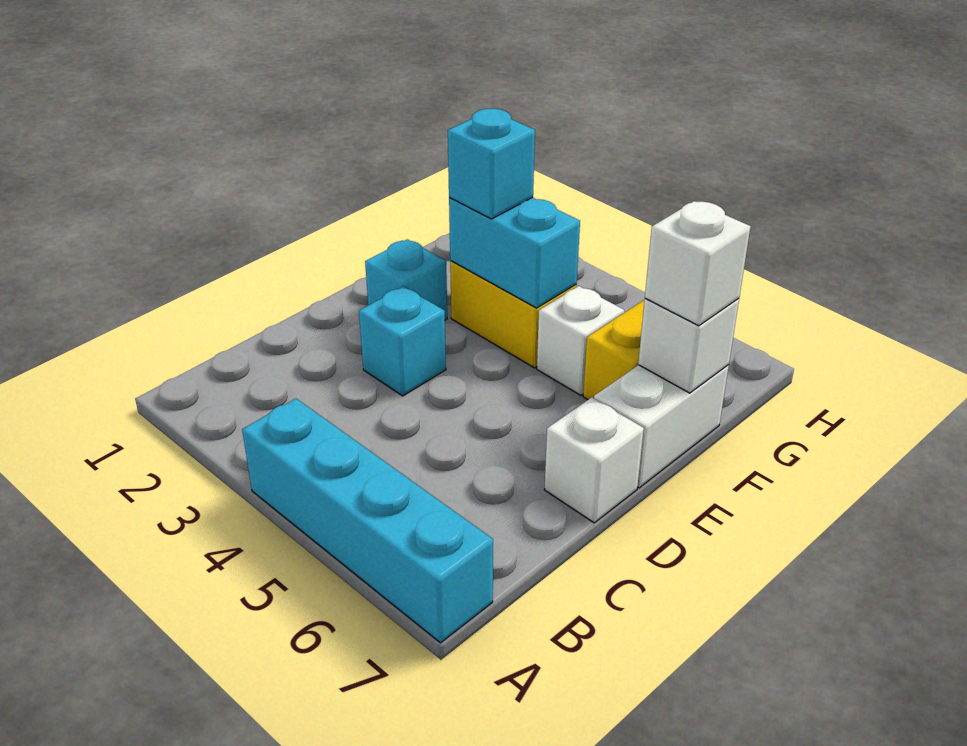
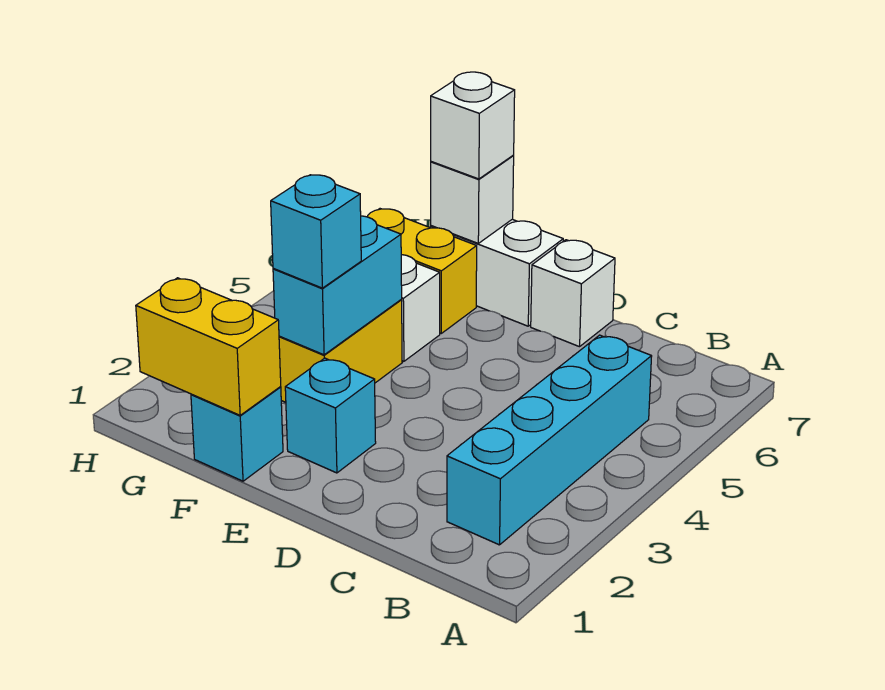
cyan 1x4 brick [242,399,493,643] -> cyan 1x4 brick moved to [447,335,652,545]
cyan 1x1 brick [359,286,446,396] -> cyan 1x1 brick moved to [191,387,283,481]
none -> yellow 1x2 brick [136,278,281,415]

